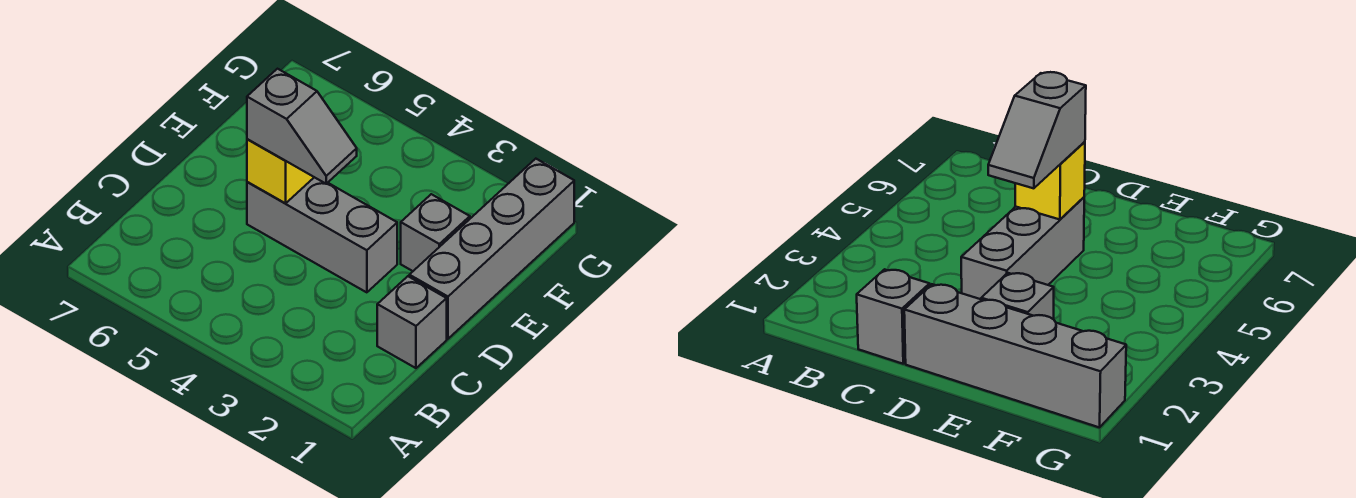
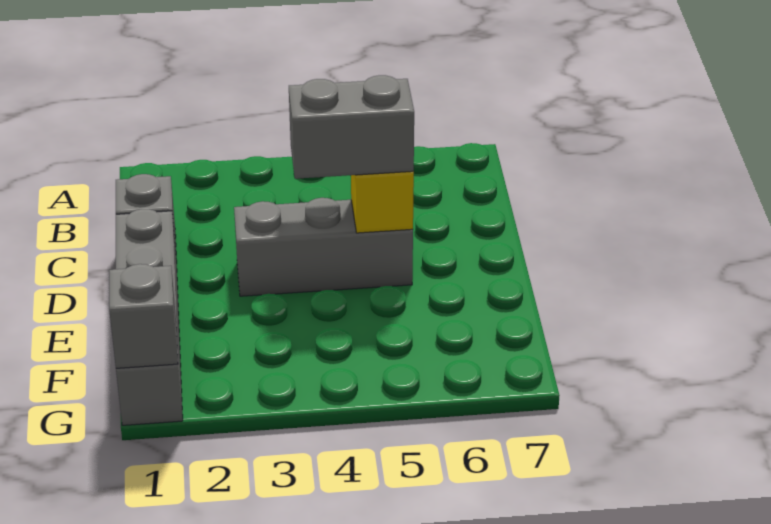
grey 1x2 slope [247,69,357,184] -> grey 1x2 brick [289,75,414,179]
grey 1x1 brick [401,194,470,271] -> grey 1x1 brick moved to [109,264,178,368]

